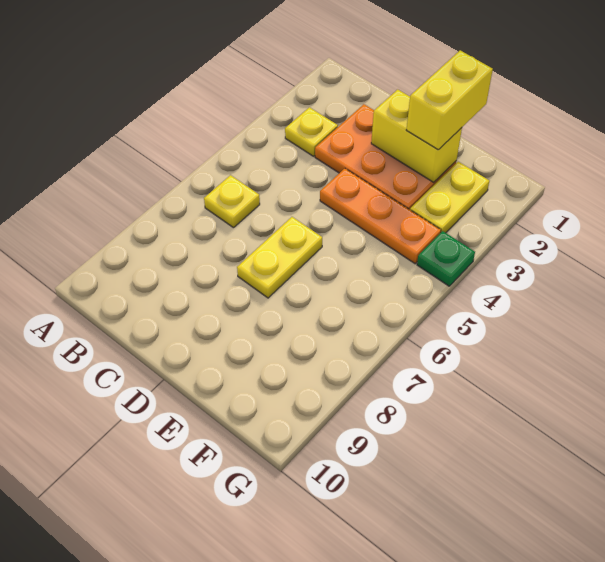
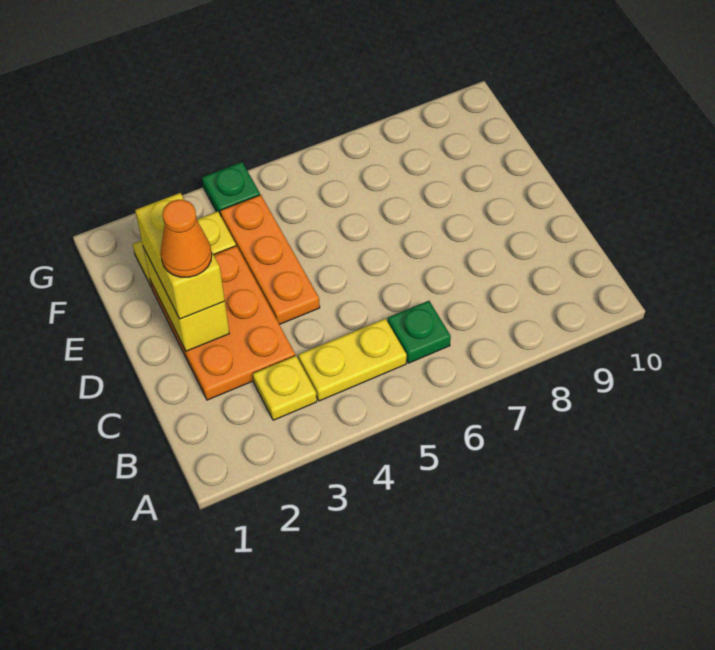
yellow 1x1 plate [204,175,260,228] -> green 1x1 plate [388,301,451,363]
none -> orange 1x1 cone [160,200,212,277]
yellow 1x2 plate [237,217,322,298] -> yellow 1x2 plate moved to [298,319,407,401]
yellow 1x2 brick [406,50,493,150] -> yellow 1x2 brick turned to [135,193,225,319]

